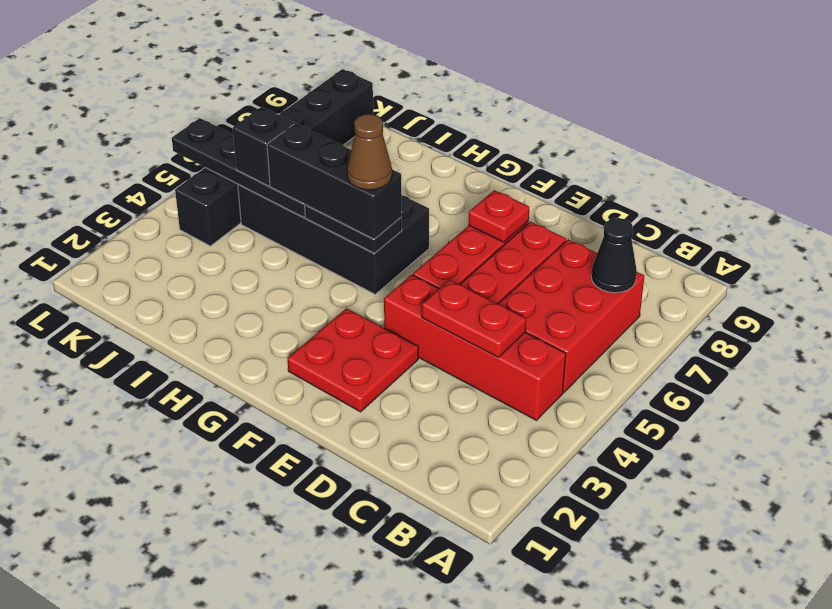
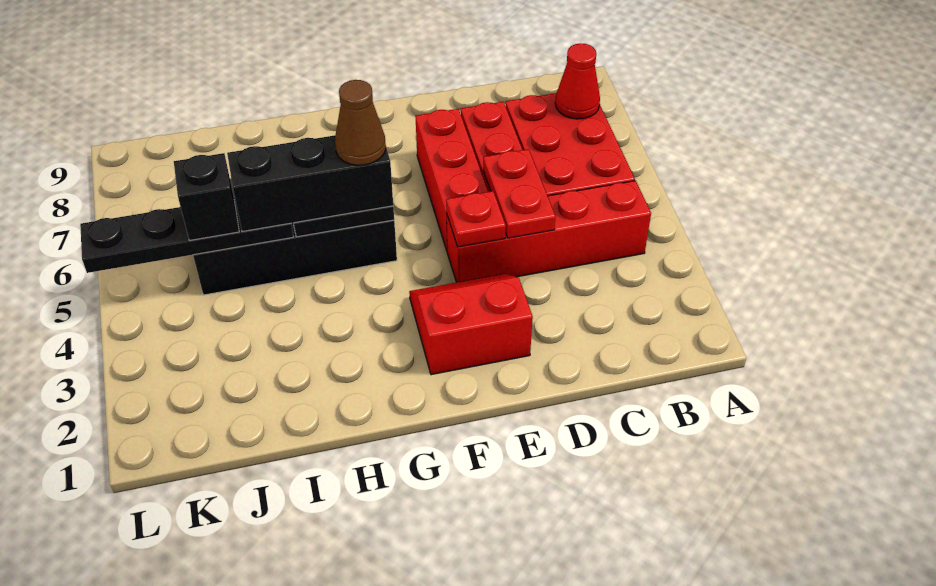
black 1x1 cone [591,218,637,293] -> red 1x1 cone [555,43,600,119]
red 1x2 plate [422,280,526,357] -> red 1x2 plate turned to [483,149,556,238]
red 2x2 plate [288,308,418,412] -> red 2x2 slope [409,274,533,375]
red 1x1 plate [468,190,529,242] -> red 1x1 plate moved to [446,191,506,247]
black 1x6 brick [175,69,373,246] -> none

